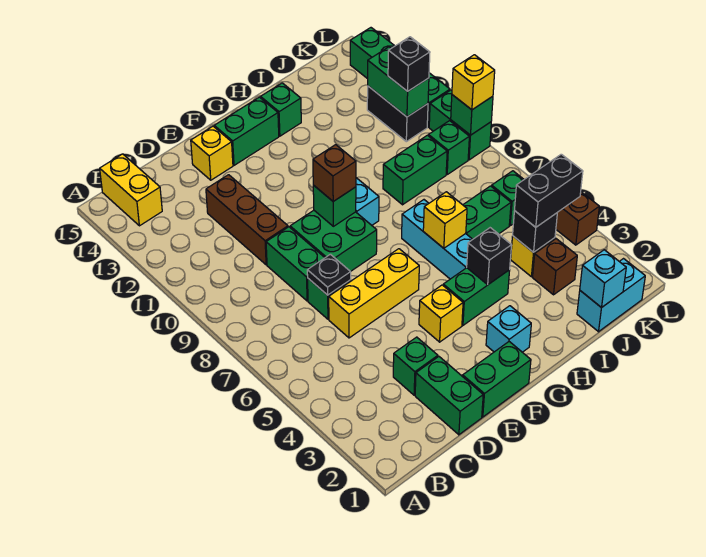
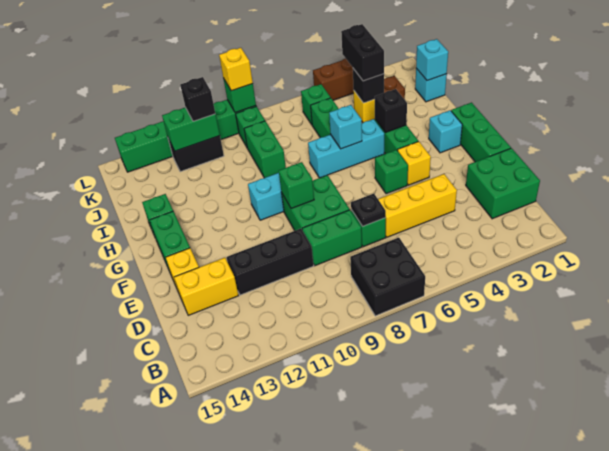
none -> black 2x2 brick [350,238,425,316]
yellow 1x2 brick [100,154,162,226] -> yellow 1x2 brick moved to [174,258,239,315]
green 1x2 brick [415,357,483,435] -> green 2x2 brick [466,148,540,219]
green 1x1 brick [393,337,438,395] -> green 1x1 brick moved to [375,150,408,194]
yellow 1x3 brick [329,249,419,338] -> yellow 1x3 brick turned to [378,174,457,237]
brown 1x3 brick [206,175,288,265] -> black 1x3 brick [227,229,314,295]
green 1x2 brick [463,342,531,417] -> green 1x3 brick [451,103,511,162]
brown 1x1 brick [313,145,356,201] -> none
yellow 1x1 brick [423,192,467,248] -> cyan 1x1 brick [329,105,362,149]
cyan 1x2 brick [577,259,645,332] -> cyan 1x1 brick [415,68,447,102]

